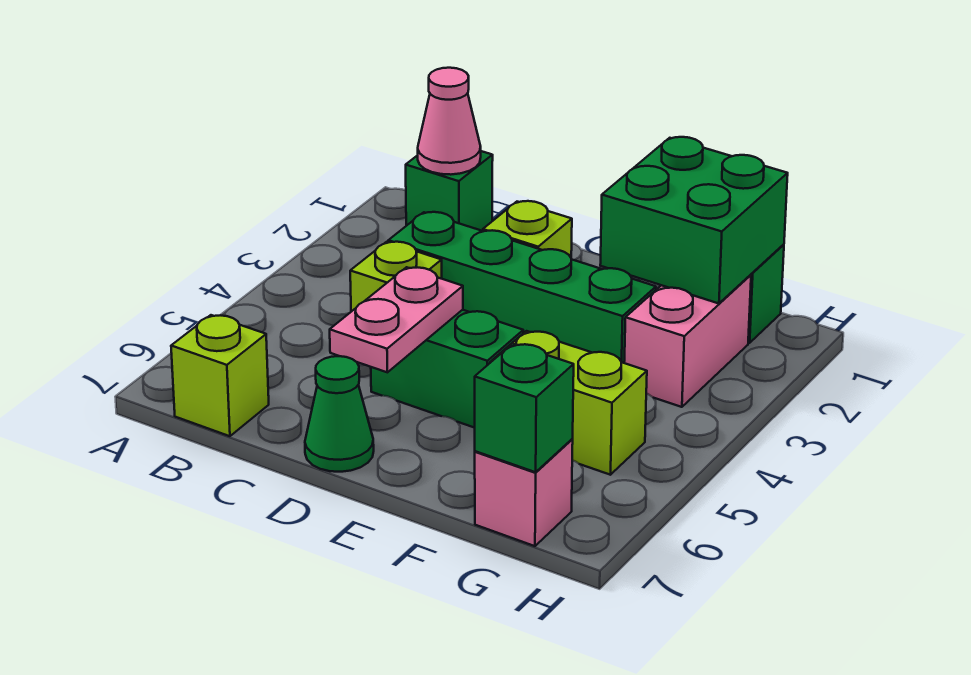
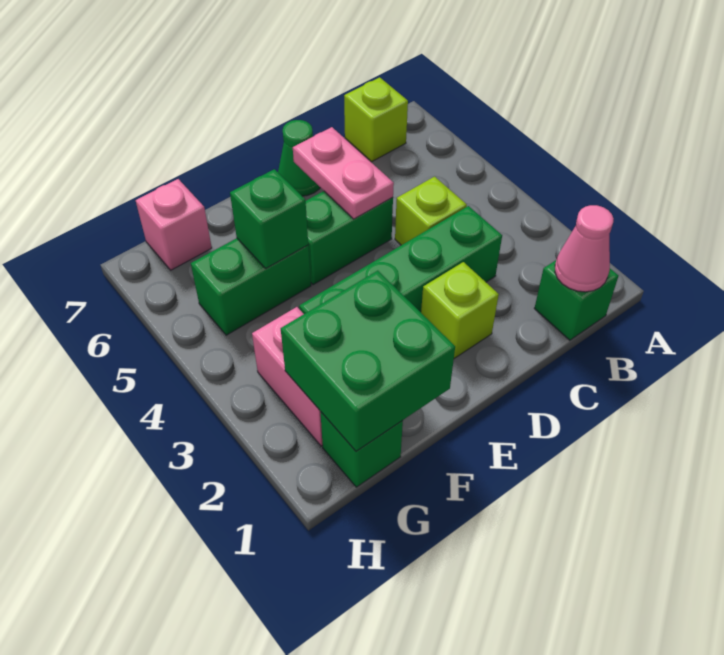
lime 1x2 brick [490,331,647,475] -> green 1x2 brick [191,238,311,335]
green 1x1 brick [475,344,574,472] -> green 1x1 brick moved to [230,169,308,268]

